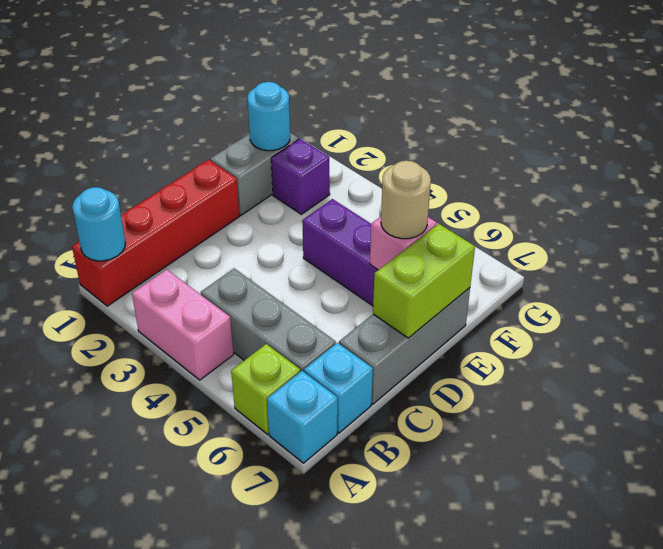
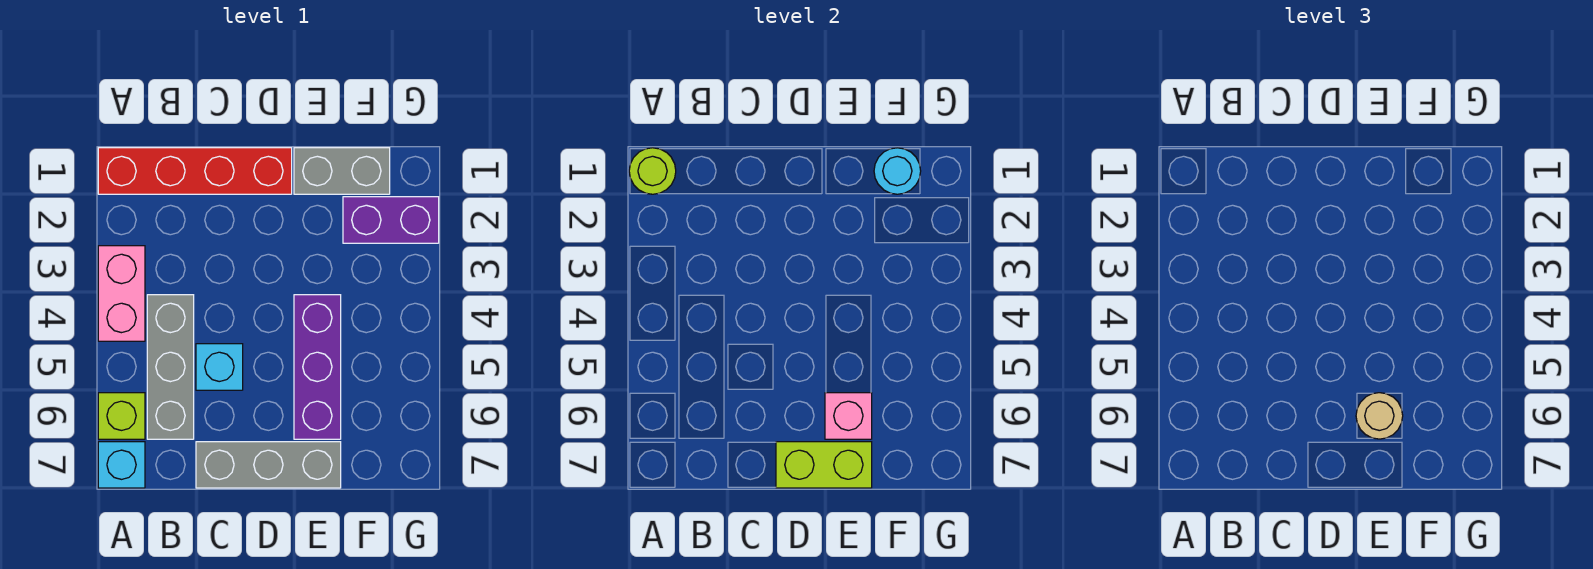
cyan 1x1 round brick [72,187,126,261] -> lime 1x1 round brick [629,148,676,194]
cyan 1x1 brick [304,343,373,433] -> cyan 1x1 brick moved to [196,344,243,390]
purple 1x1 brick [271,139,330,214] -> purple 1x2 brick [343,197,439,243]

